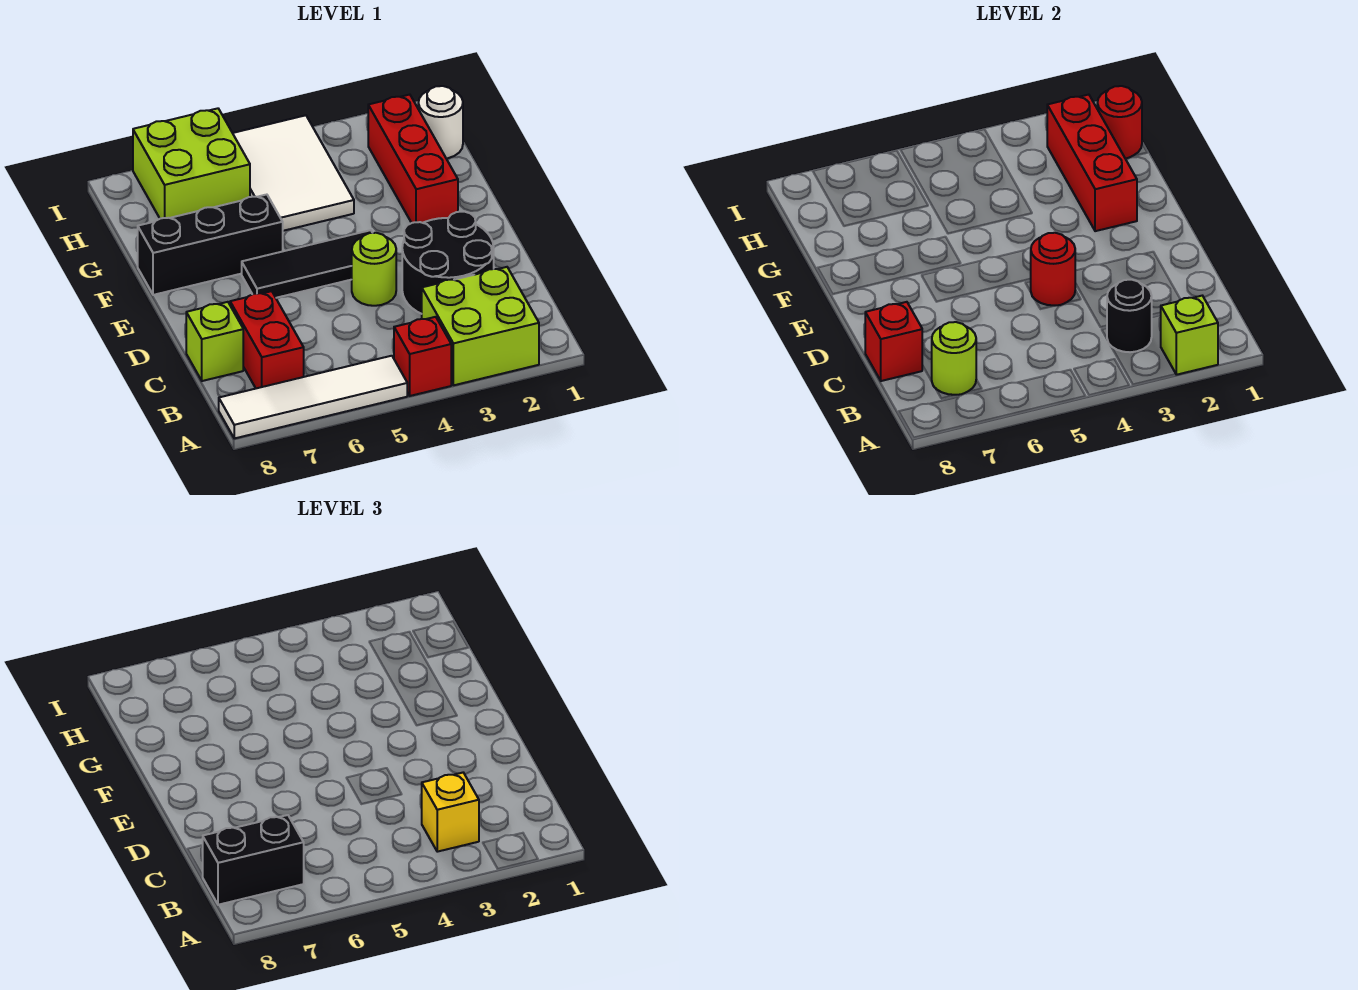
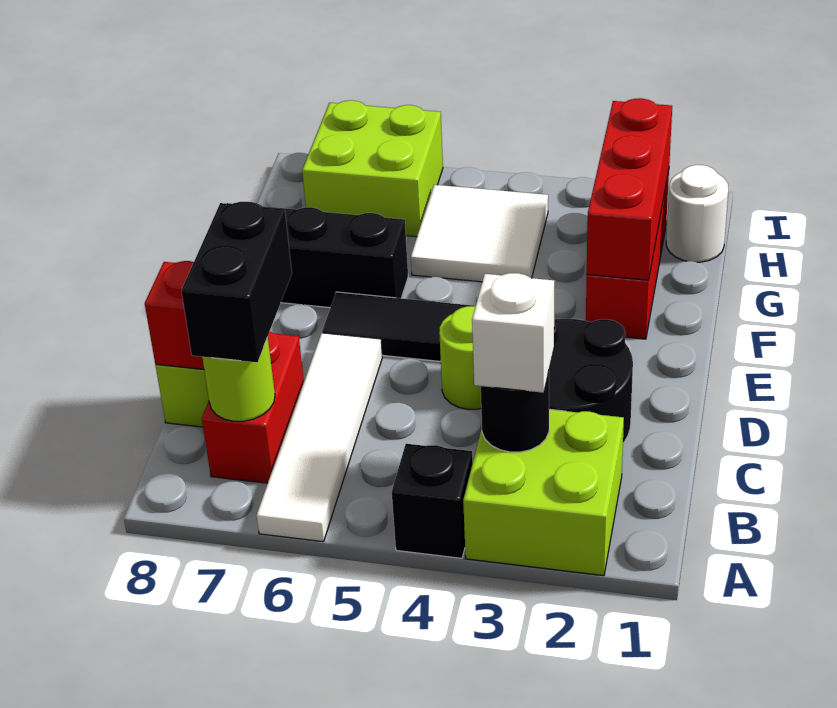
lime 1x1 brick [1161,296,1218,375] -> none
red 1x1 brick [394,317,451,396] -> black 1x1 brick [392,444,473,558]
white 1x4 tile [219,356,407,438] -> white 1x4 tile turned to [256,333,382,542]
yellow 1x1 brick [422,773,479,852] -> white 1x1 brick [472,273,554,393]
black 1x2 brick [203,815,304,905] -> black 1x2 brick turned to [181,202,292,362]
red 1x1 round brick [1031,233,1076,305] -> none
white 2x3 tile [233,115,354,231] -> white 2x2 tile [411,185,548,282]
red 1x1 round brick [1097,86,1142,158] -> none

